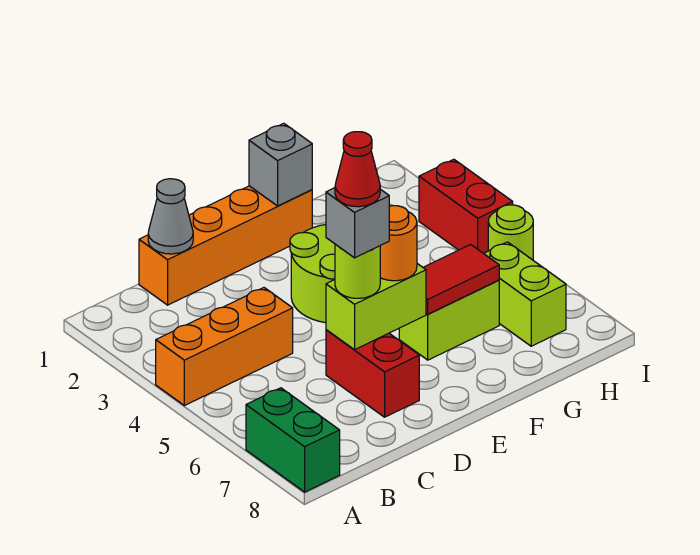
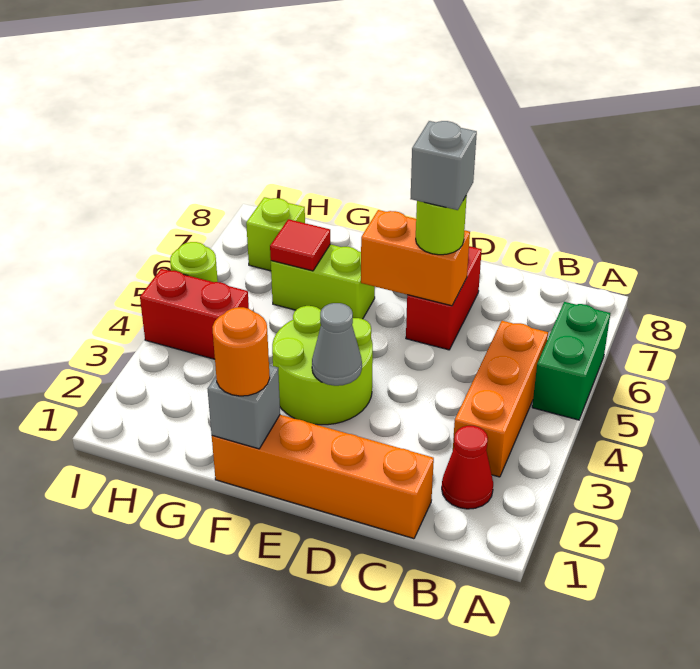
orange 1x3 brick [156,288,293,406] -> orange 1x3 brick turned to [453,321,548,477]
green 1x2 brick [246,388,340,492] -> green 1x2 brick moved to [532,302,610,420]
grey 1x1 cone [148,179,193,254] -> grey 1x1 cone moved to [312,303,362,386]
lime 1x2 brick [326,264,426,350] -> orange 1x2 brick [361,210,470,306]
red 1x1 cone [335,132,380,207] -> red 1x1 cone moved to [442,426,493,509]
orange 1x1 round brick [380,206,417,281] -> orange 1x1 round brick moved to [212,307,270,396]
red 1x2 tile [423,244,499,314] -> red 1x1 tile [270,219,330,271]
lime 1x2 brick [484,242,566,346] -> lime 1x1 brick [246,197,305,271]
red 1x2 brick [419,159,513,253] -> red 1x2 brick turned to [140,269,249,359]

